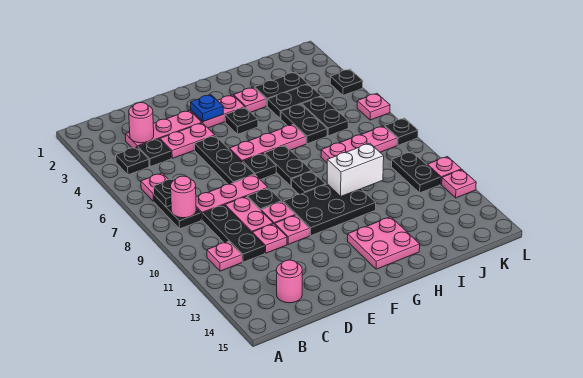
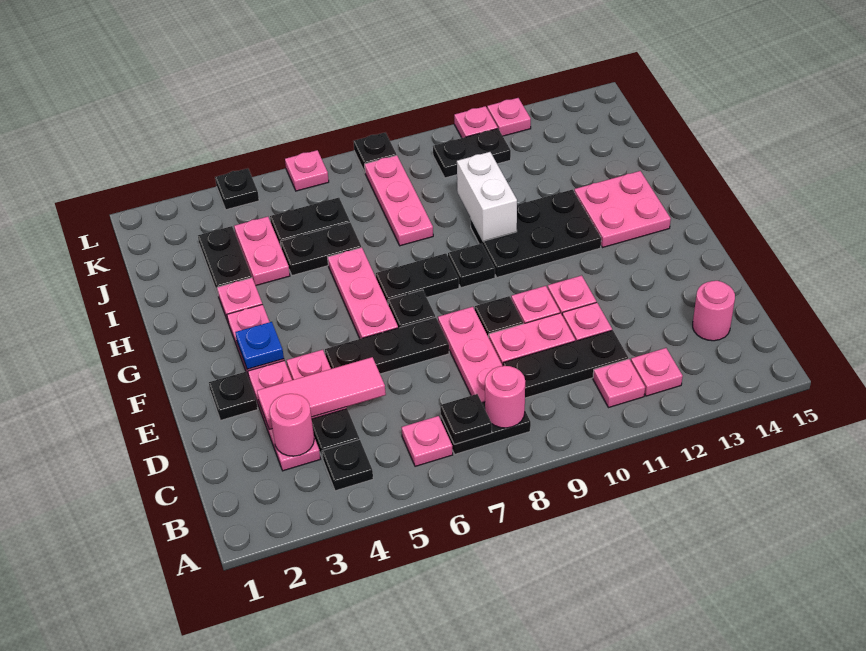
none -> pink 1x1 plate [631,348,683,396]
none -> pink 1x3 tile [257,357,386,429]
black 2x3 plate [283,184,376,235] -> black 2x3 plate turned to [470,190,601,277]
black 1x1 plate [225,107,258,134] -> black 1x1 plate moved to [209,372,258,420]
black 1x2 plate [268,84,321,119] -> pink 1x2 plate [234,217,290,286]

